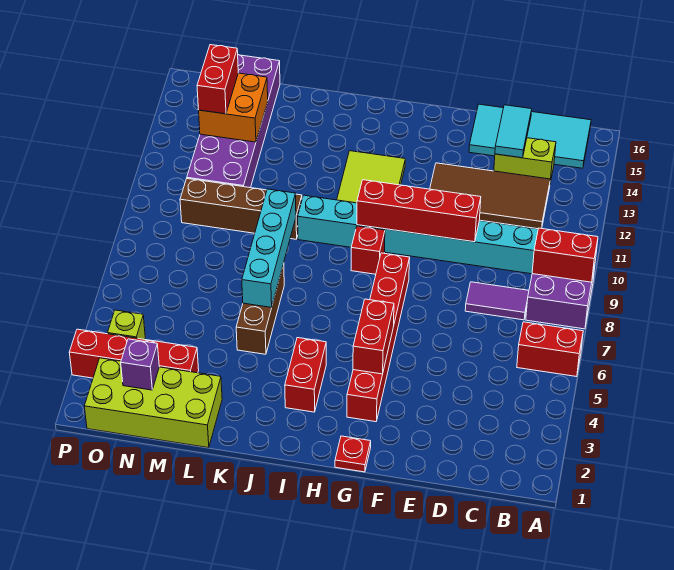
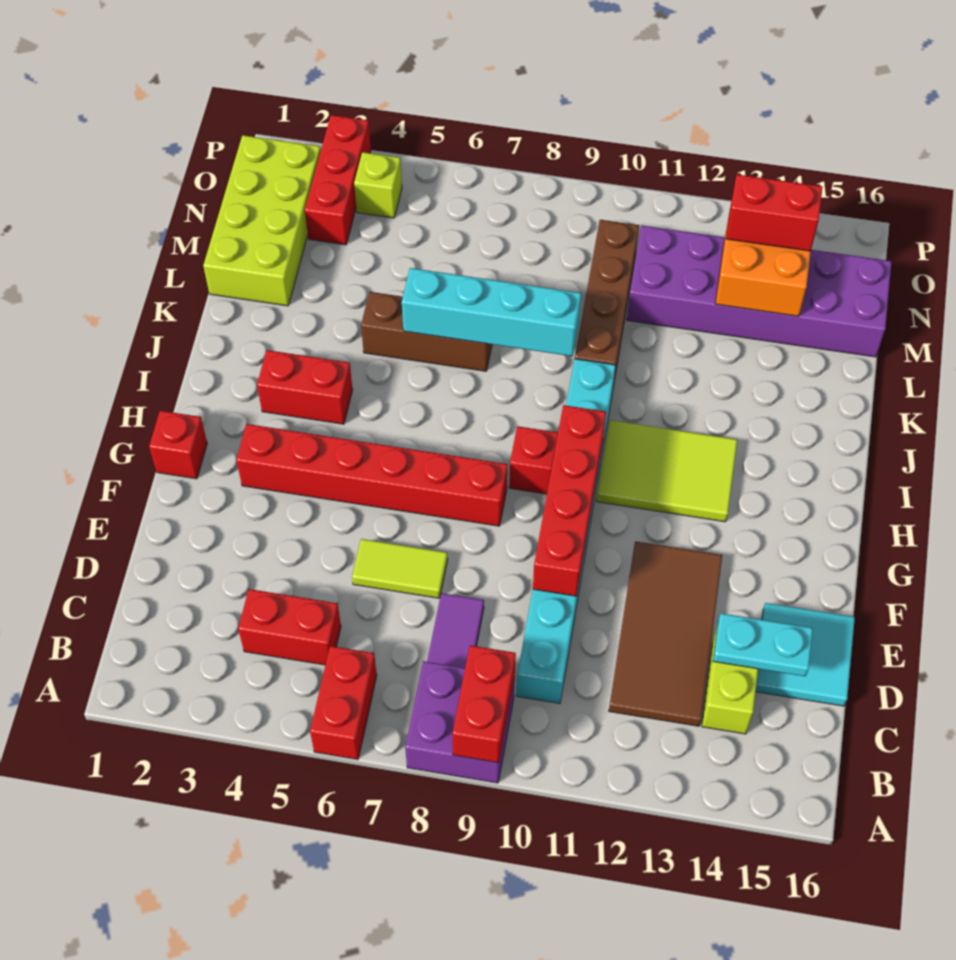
cyan 2x4 tile [469,104,591,168] -> cyan 2x2 tile [756,603,855,706]
cyan 1x2 tile [495,105,532,158] -> cyan 1x2 plate [713,613,813,676]
none -> lime 1x2 tile [352,539,448,598]
red 1x1 plate [335,436,371,472] -> red 1x1 brick [149,411,207,479]
red 1x2 brick [353,299,394,374] -> red 1x2 brick moved to [238,589,341,665]
red 1x4 brick [69,329,199,378] -> red 1x3 brick [305,115,371,245]
purple 1x1 brick [121,339,159,390] -> none

